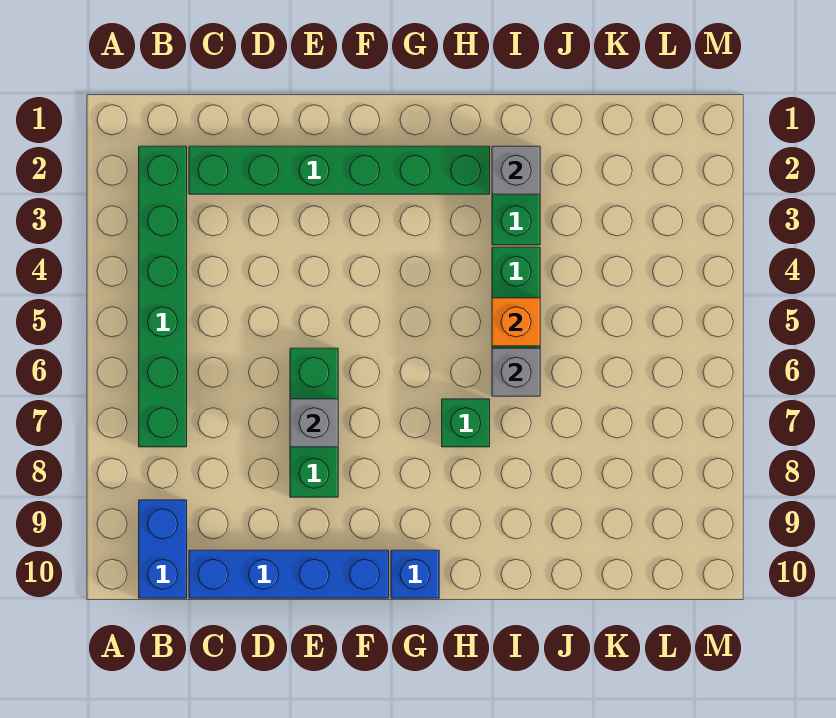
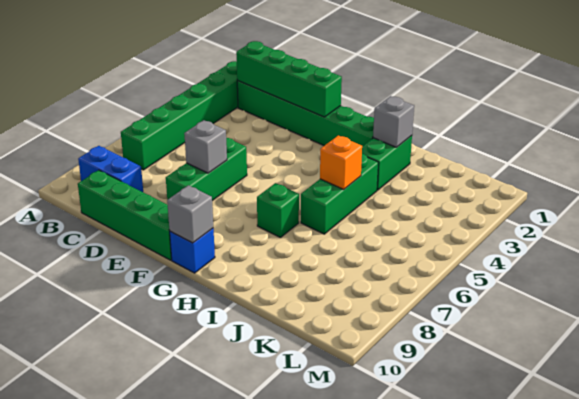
blue 1x2 brick [139,500,187,598] -> blue 1x2 brick turned to [78,146,143,192]
none -> green 1x4 brick [236,41,342,117]
blue 1x4 brick [189,550,389,598] -> green 1x4 brick [78,170,172,260]
grey 1x1 brick [492,348,540,396] -> grey 1x1 brick moved to [167,185,213,243]

